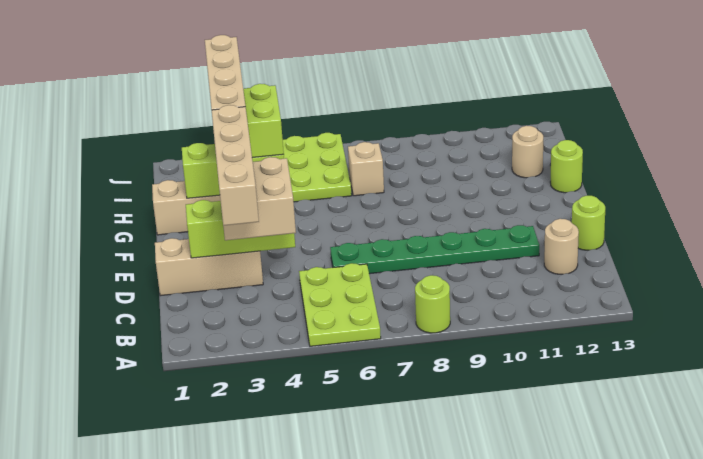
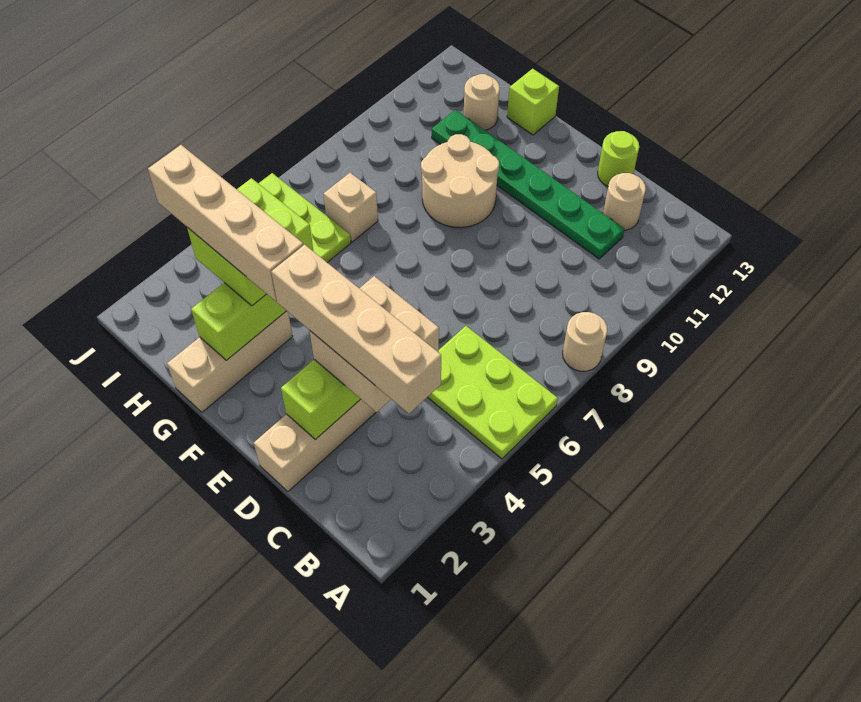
lime 1x1 round brick [415,275,450,333] -> tan 1x1 round brick [563,312,607,371]
green 1x6 plate [330,225,539,274] -> green 1x6 plate turned to [432,110,624,259]
none -> tan 2x2 round brick [421,134,499,228]
lime 1x1 round brick [550,140,583,193] -> lime 1x1 brick [507,69,559,135]

